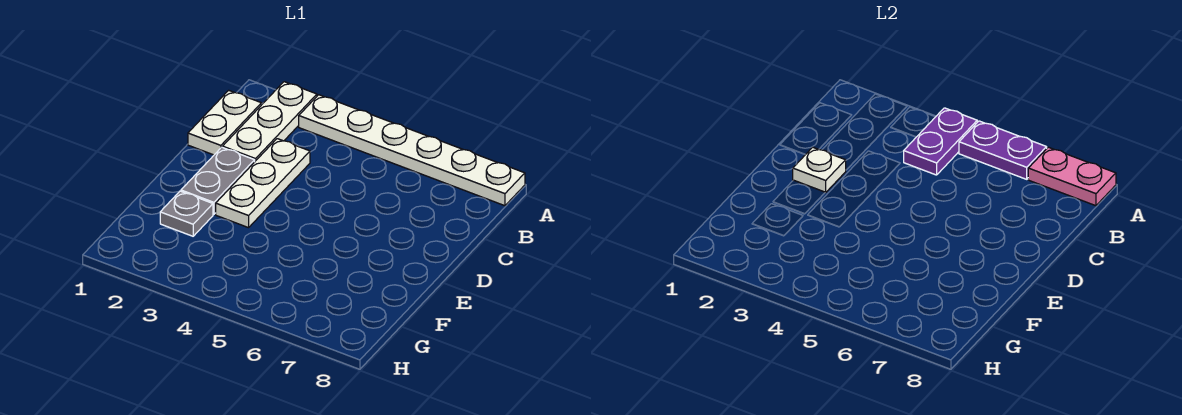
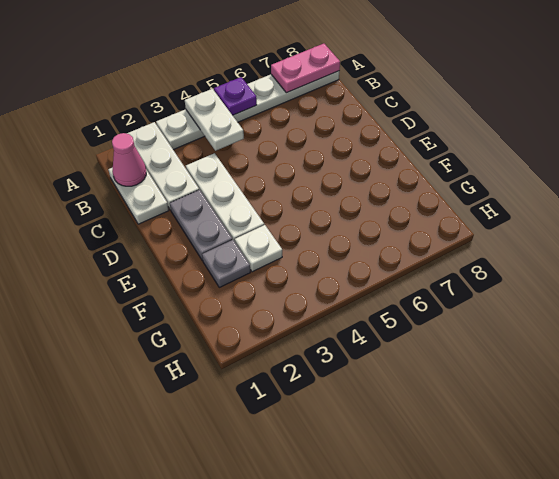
purple 1x2 plate [904,108,977,175] -> white 1x2 plate [185,89,244,151]
purple 1x2 plate [959,121,1047,179] -> purple 1x1 plate [214,77,257,115]
none -> pink 1x1 cone [112,133,146,186]
white 1x1 plate [793,147,846,193] -> white 1x1 plate moved to [235,225,282,272]

